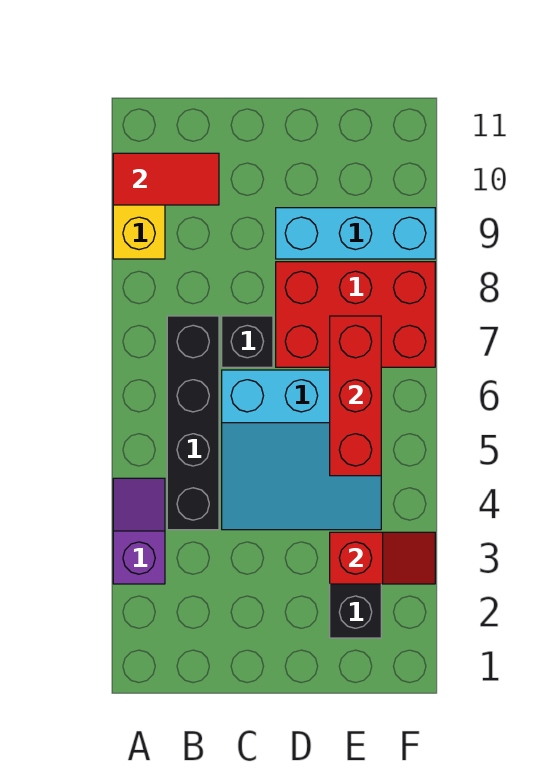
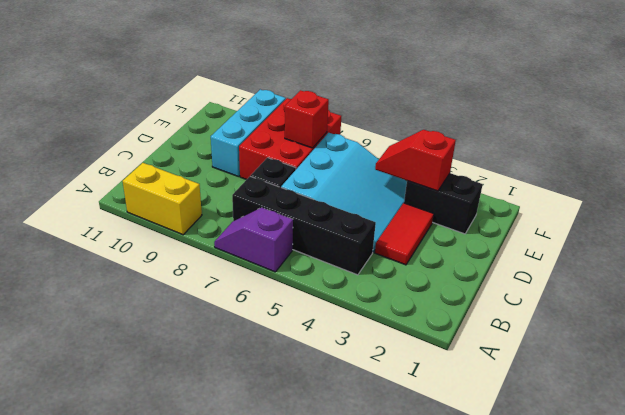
purple 1x2 slope [113,478,165,584] -> purple 1x2 slope moved to [214,208,293,272]
red 1x2 tile [113,153,219,205] -> red 1x2 tile moved to [375,203,434,265]
red 1x2 slope [330,532,435,584] -> red 1x2 slope turned to [375,130,456,191]
red 1x3 brick [330,316,381,476] -> red 1x1 brick [285,90,329,148]

